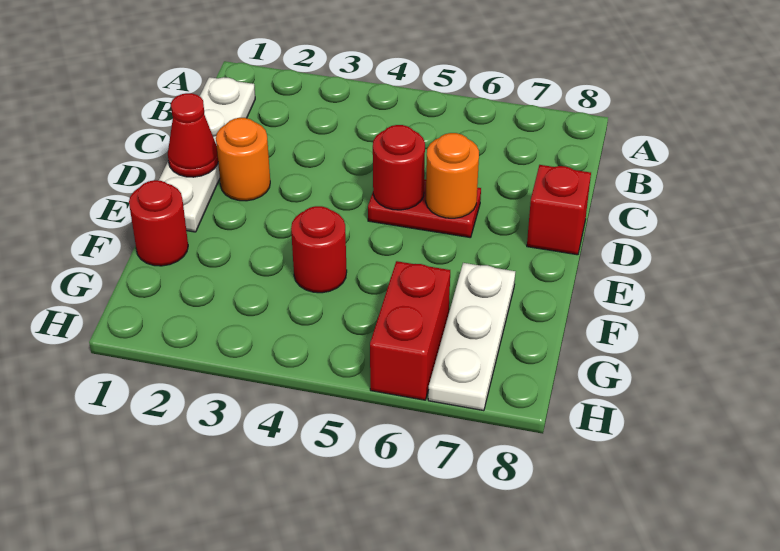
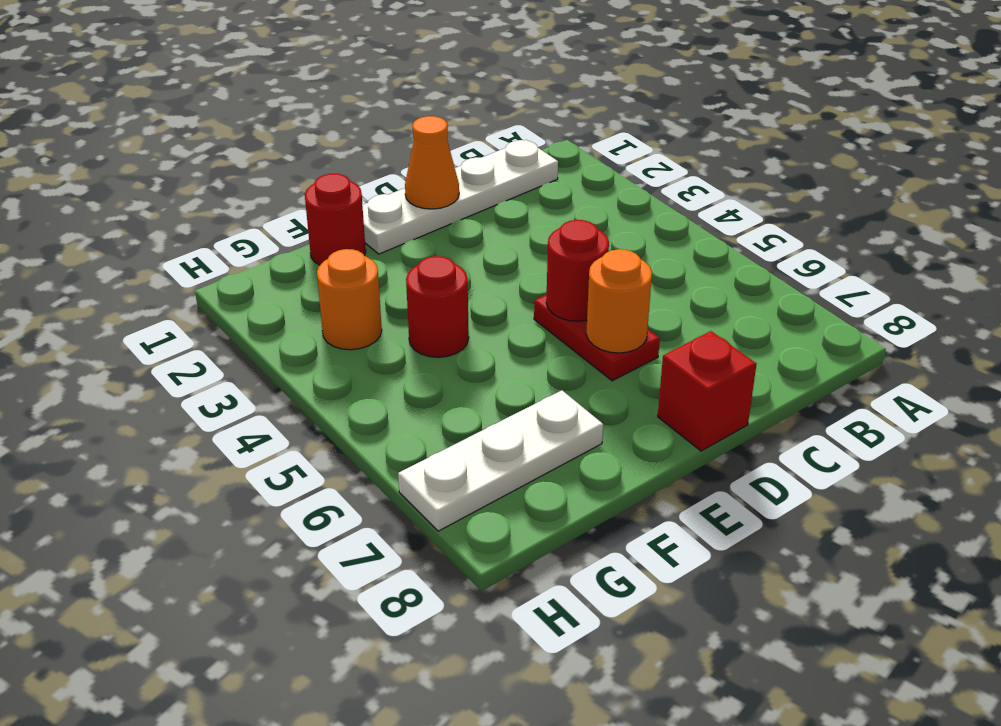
red 1x1 cone [168,93,218,177] -> orange 1x1 cone [405,116,459,209]
orange 1x1 round brick [216,118,270,201] -> orange 1x1 round brick moved to [317,249,382,350]
red 1x2 brick [370,261,450,400] -> none

